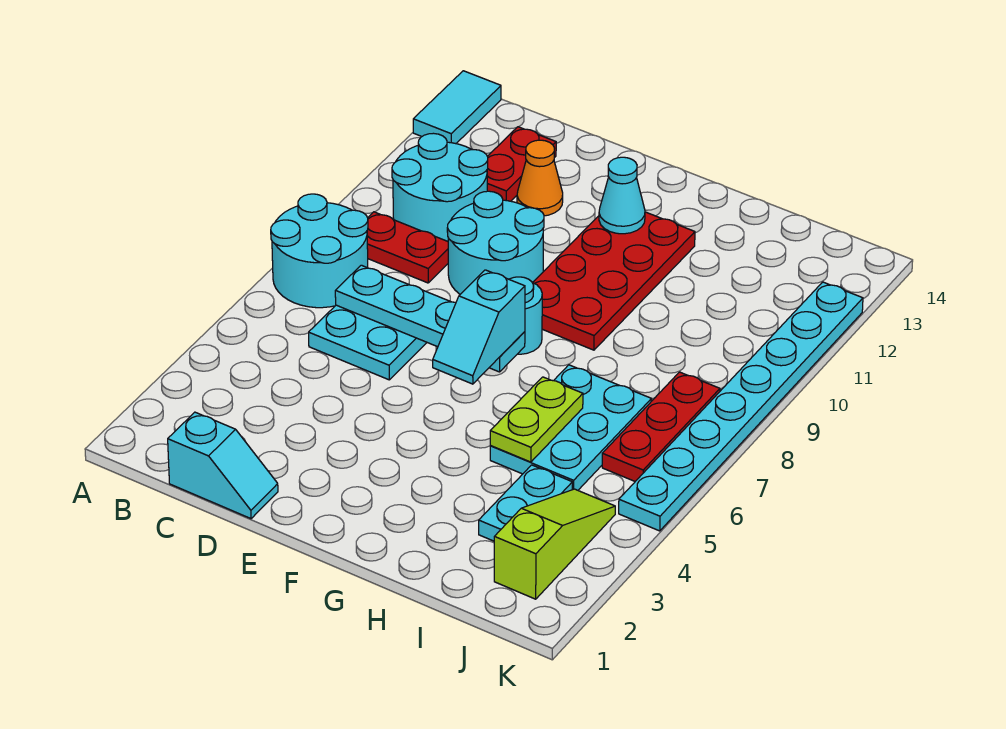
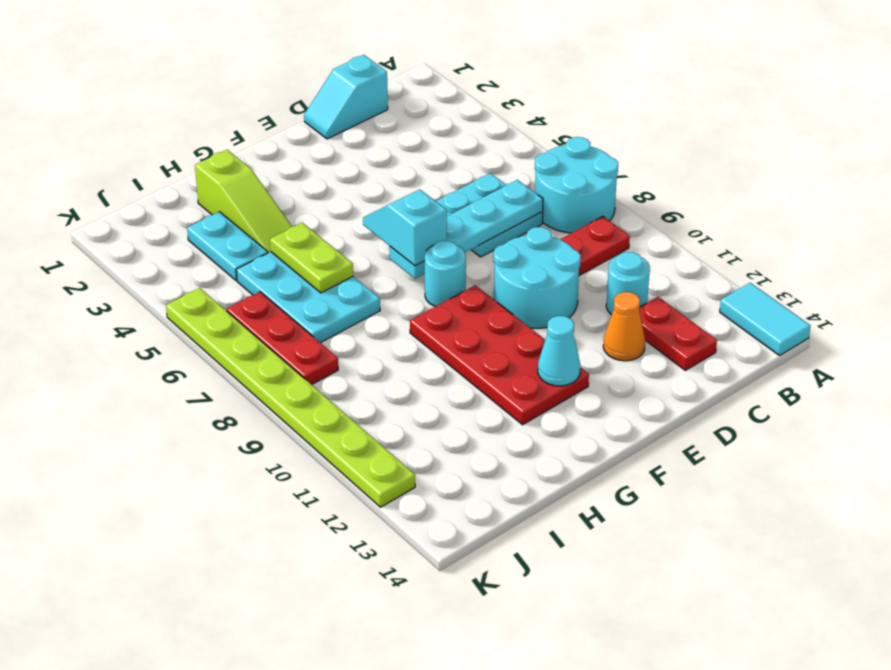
cyan 2x2 round brick [392,133,488,241] -> cyan 1x1 round brick [606,252,650,315]
lime 1x3 slope [494,489,615,599] -> lime 1x3 slope moved to [195,150,292,253]
cyan 1x8 plate [619,282,863,531] -> lime 1x8 plate [166,288,415,507]

